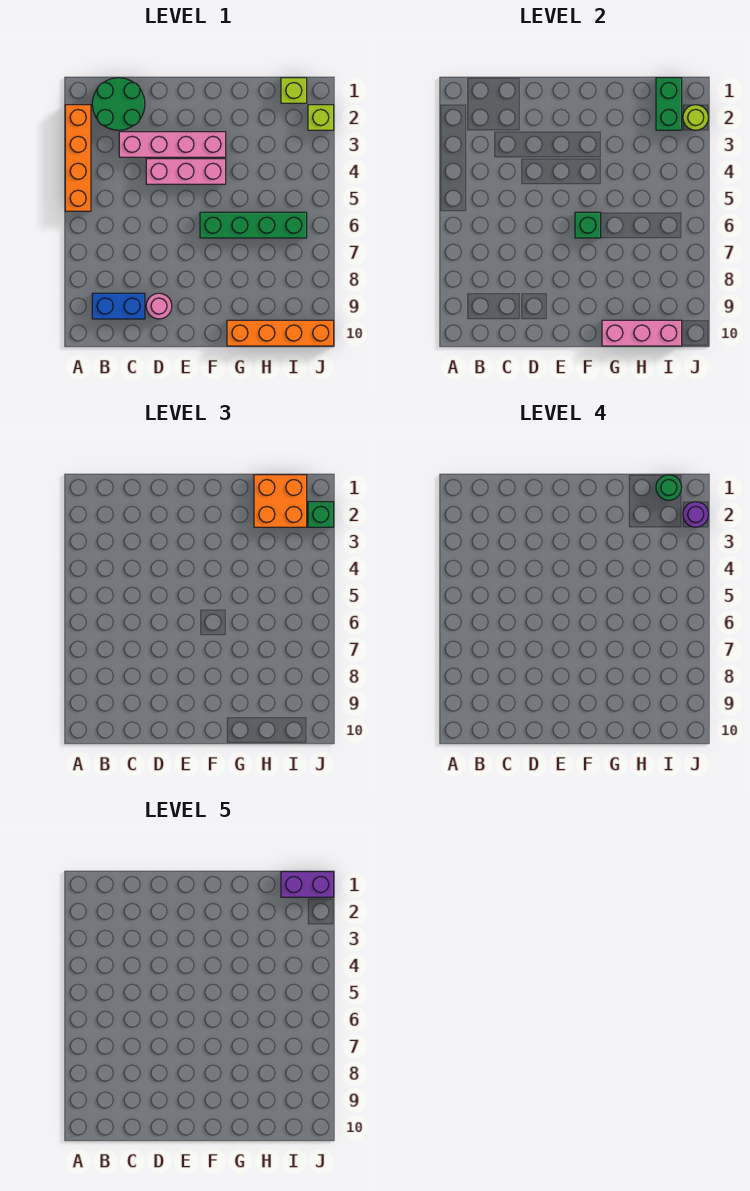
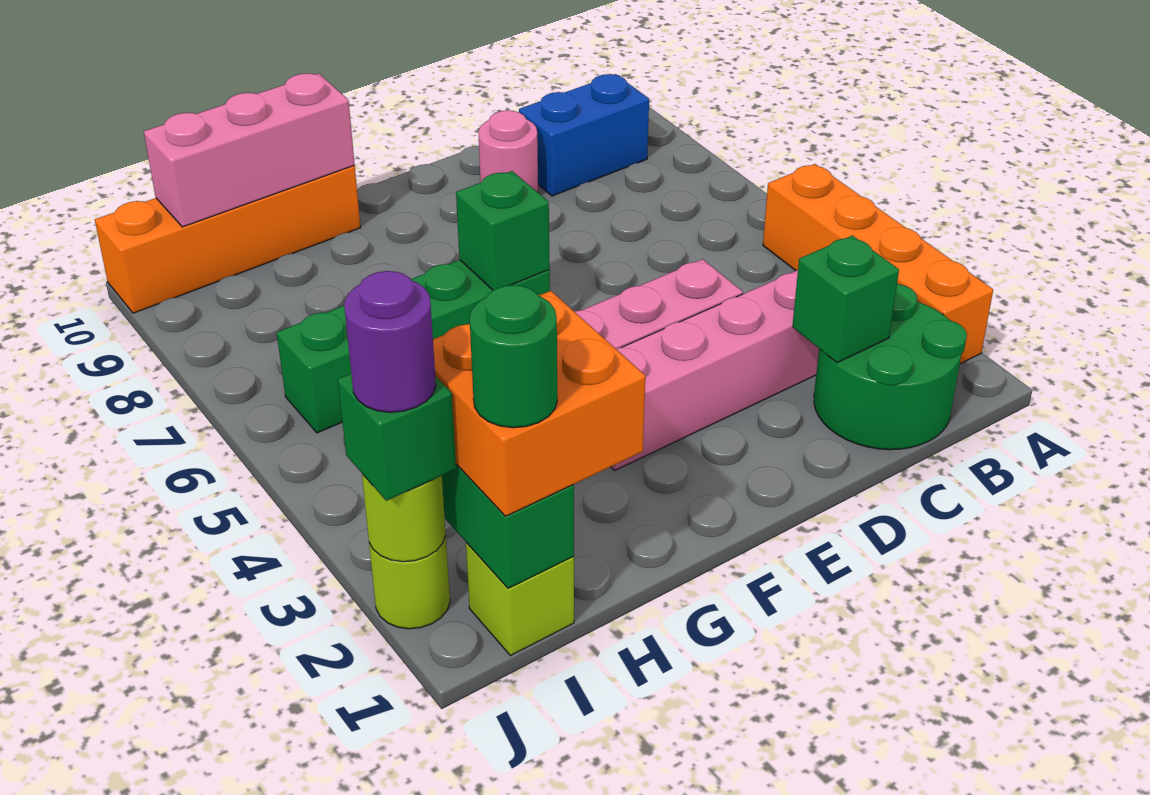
none -> green 1x1 brick [792,235,899,363]
purple 1x2 brick [281,872,334,897] -> none
lime 1x1 brick [308,105,334,130] -> lime 1x1 round brick [369,536,450,629]

